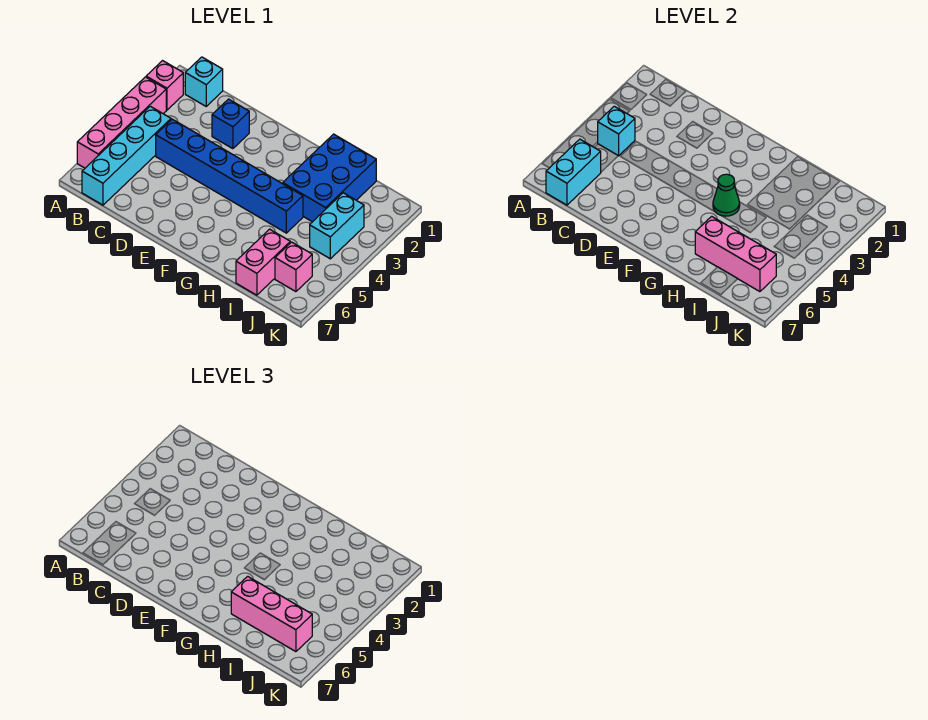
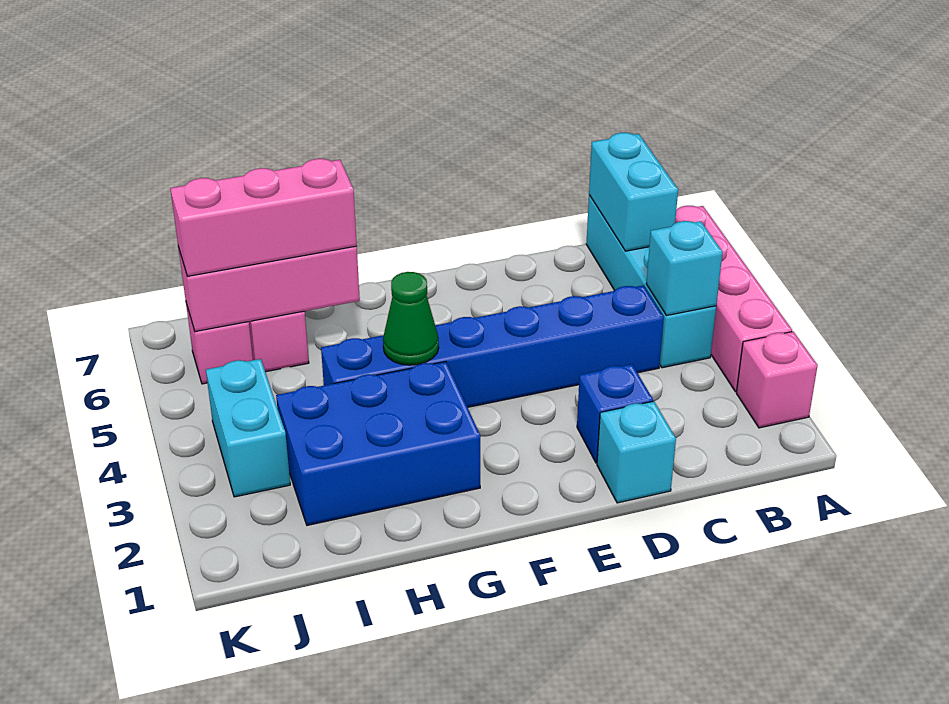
cyan 1x1 brick [185,57,223,106] -> cyan 1x1 brick moved to [597,401,676,503]
blue 2x3 brick [283,134,376,222] -> blue 2x3 brick turned to [276,362,480,525]

